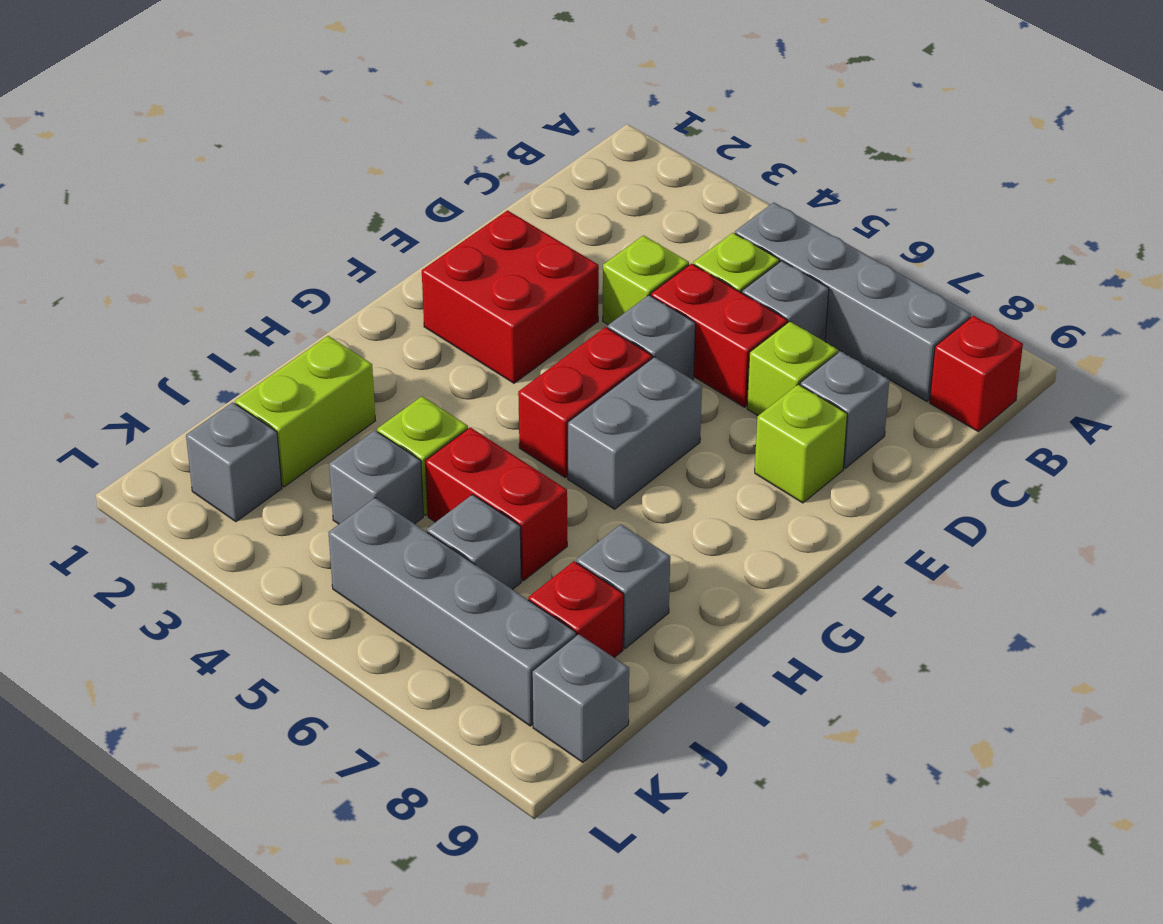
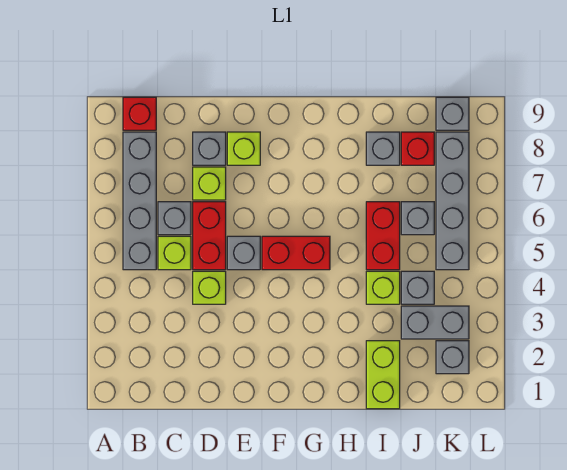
red 2x2 brick [422,210,599,383] -> none
grey 1x2 brick [568,357,702,509] -> grey 1x2 brick moved to [401,306,469,339]
lime 1x2 brick [235,336,376,487] -> lime 1x2 brick turned to [366,341,400,409]

